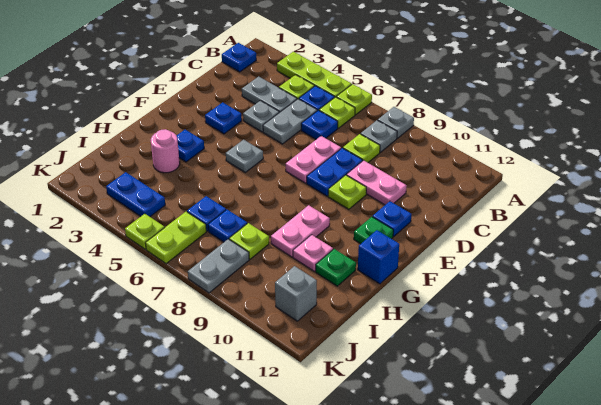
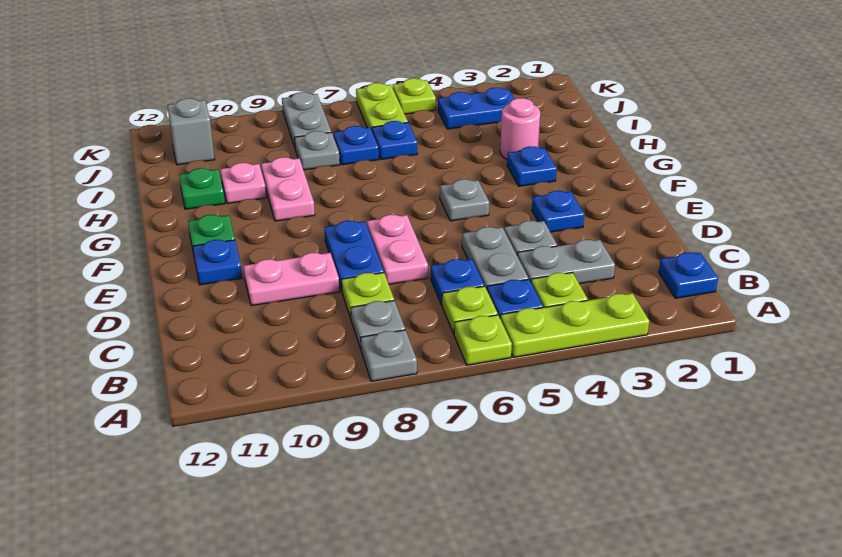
lime 1x1 plate [328,175,366,209] -> none
blue 1x1 brick [358,230,399,284] -> none
lime 1x1 plate [229,223,269,259] -> grey 1x1 plate [295,131,340,170]

